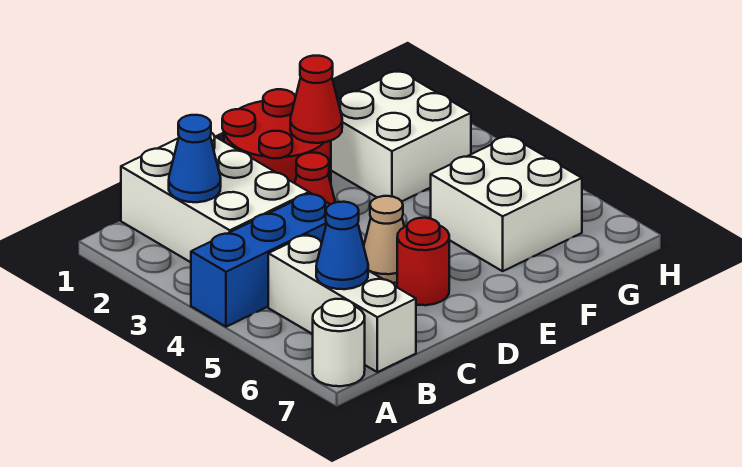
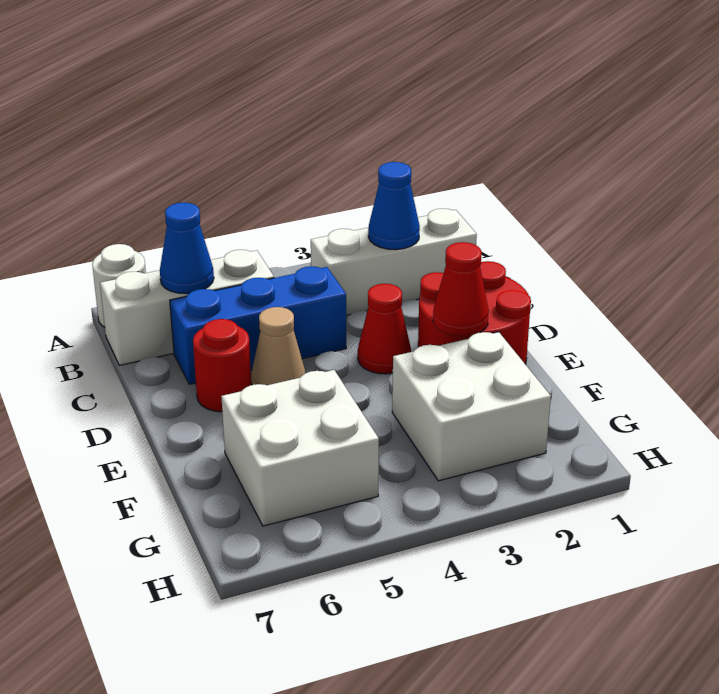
blue 1x3 brick [191,193,330,327] -> blue 1x3 brick turned to [170,266,346,384]
white 2x3 brick [121,133,309,262] -> white 1x3 brick [311,209,477,315]

